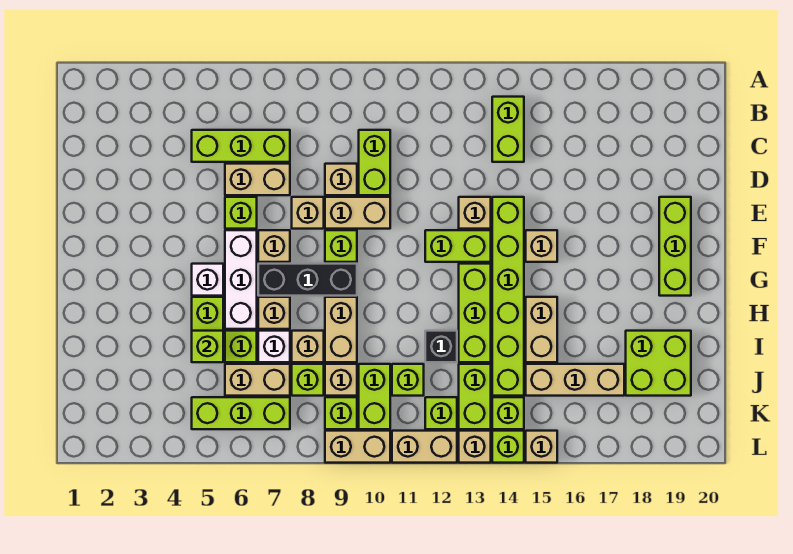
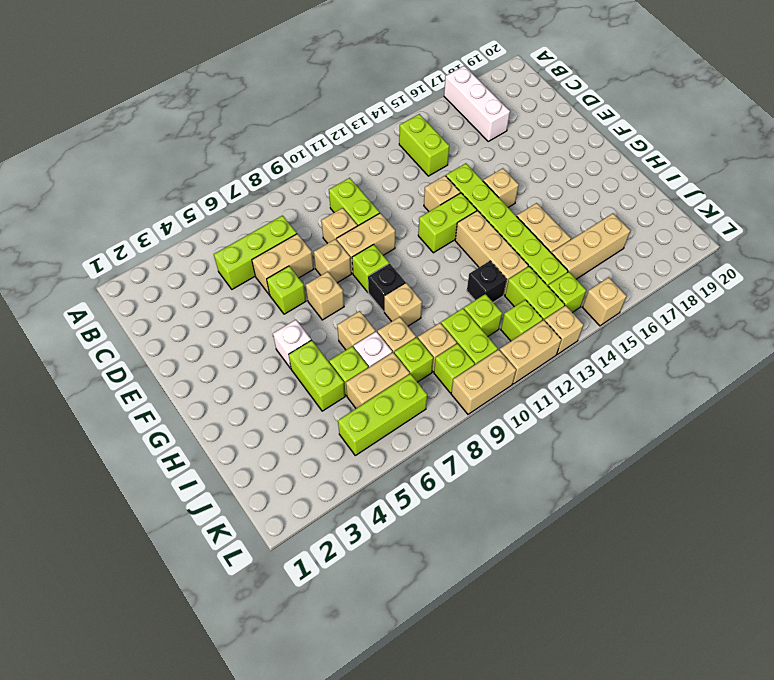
lime 1x3 brick [659,197,691,296] -> none
white 1x3 brick [225,230,257,329] -> white 1x3 brick moved to [444,66,510,141]
black 1x3 brick [258,264,357,296] -> black 1x1 brick [368,263,405,311]
lime 1x3 brick [459,264,491,362] -> tan 1x3 brick [455,211,528,295]
tan 1x2 brick [325,297,357,362] -> tan 1x1 brick [384,283,422,326]
lime 1x1 brick [192,331,223,362] -> none
lime 2x2 brick [626,331,691,396] -> none
lime 1x1 brick [492,431,524,463] -> none

